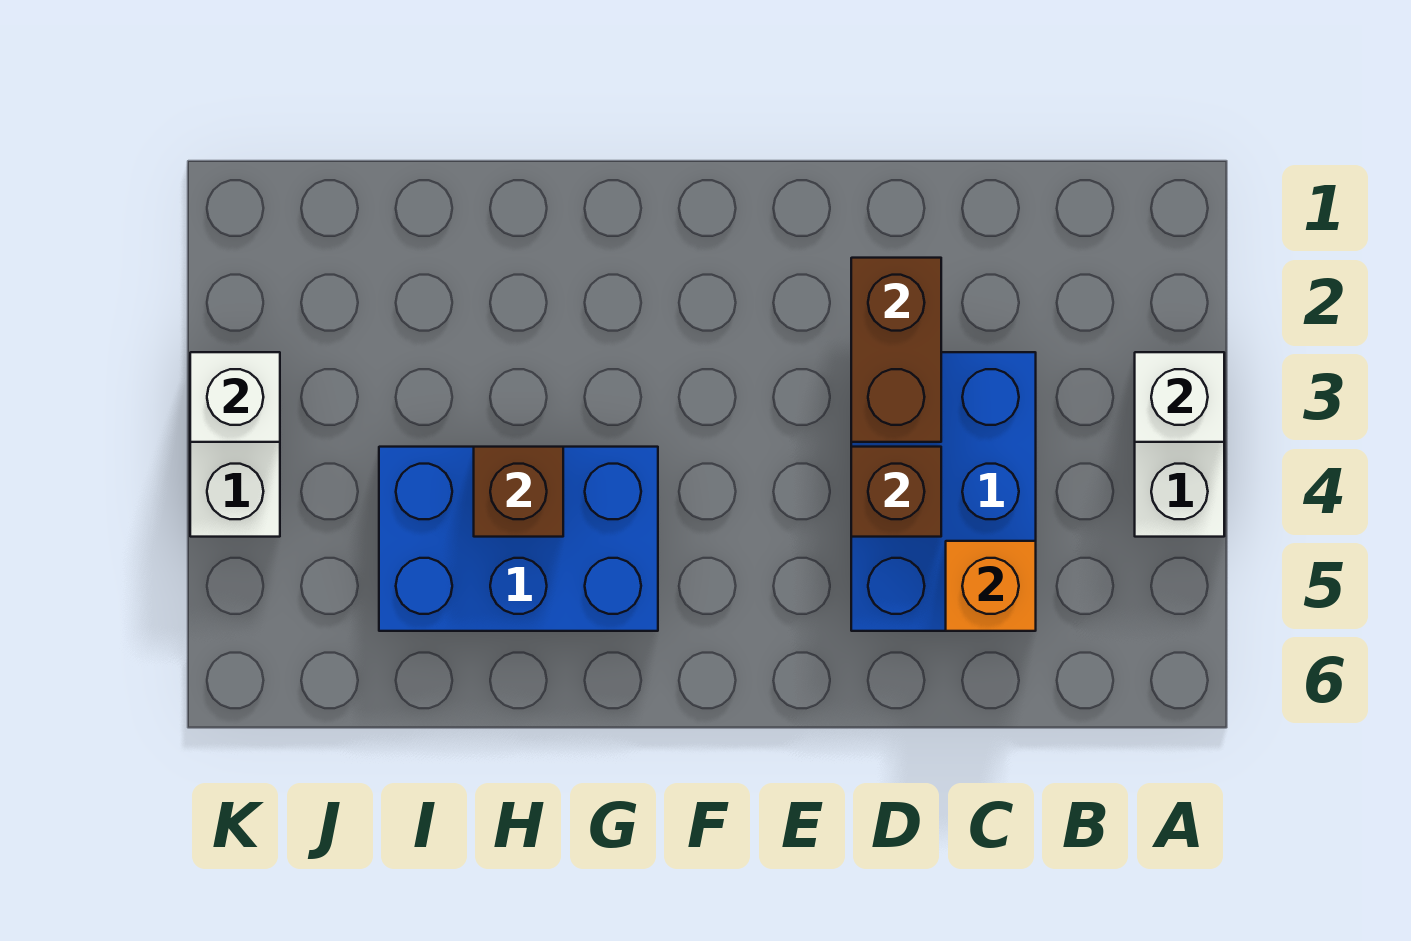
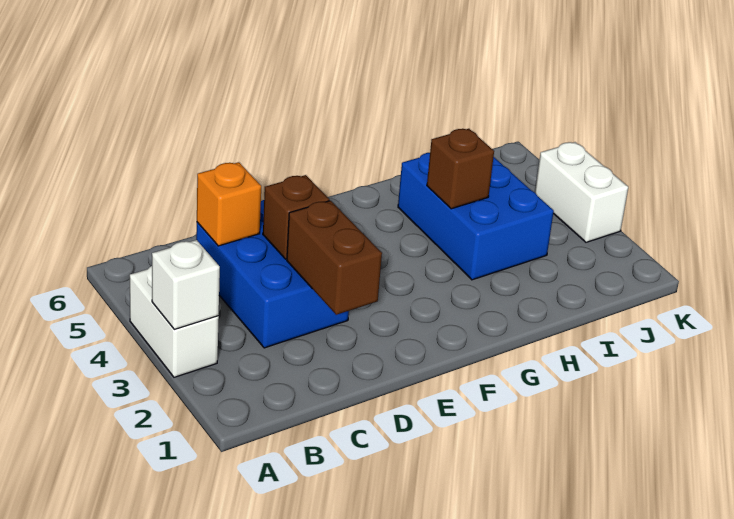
blue 2x3 brick [379,447,658,631] -> blue 2x3 brick turned to [398,153,554,280]
white 1x1 brick [190,352,280,442] -> none

